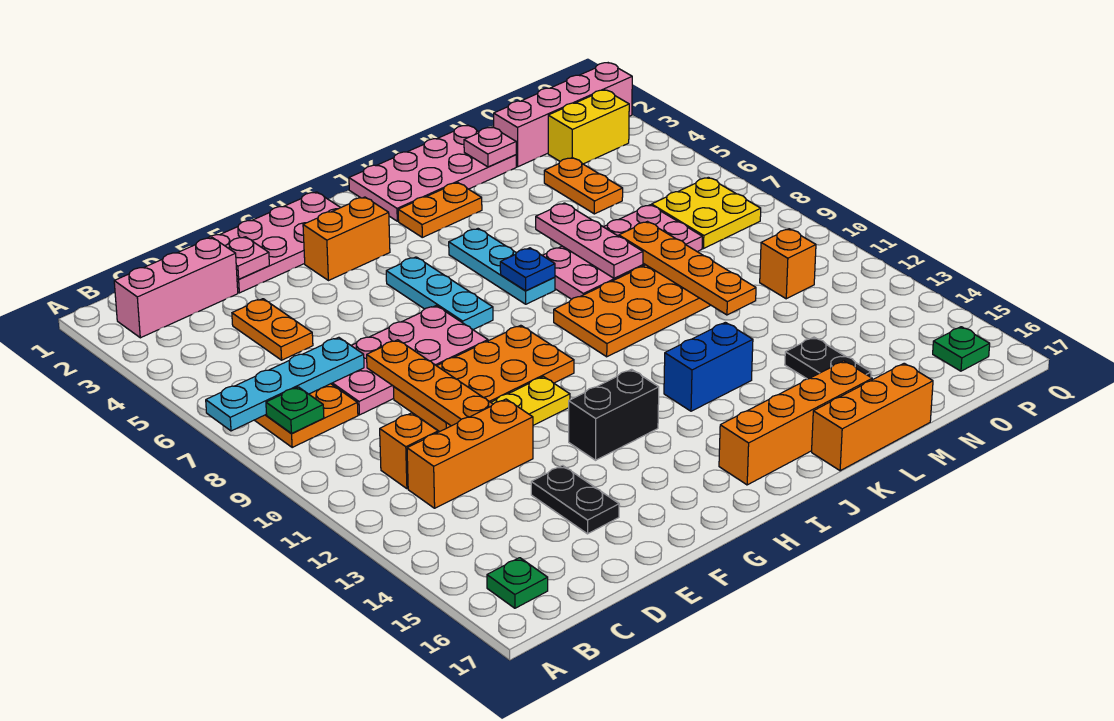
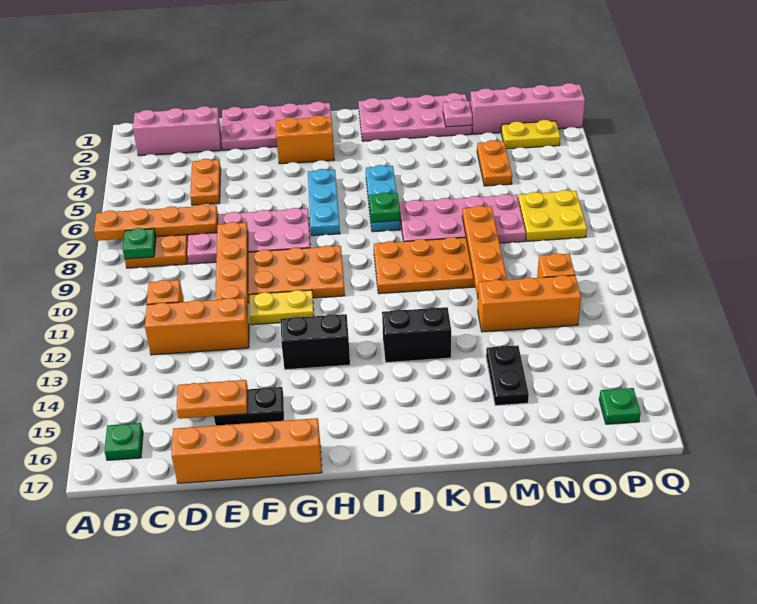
cyan 1x4 plate [206,337,364,431] -> orange 1x4 plate [94,204,218,241]
pink 1x1 plate [225,237,269,279] -> none
black 1x2 plate [531,465,619,534] -> black 1x2 plate turned to [214,387,284,426]
orange 1x4 brick [719,361,872,485] -> orange 1x4 brick moved to [172,418,322,483]
orange 1x2 plate [398,183,482,237] -> orange 1x2 plate moved to [177,380,248,419]
blue 1x1 plate [500,248,555,291] -> green 1x1 plate [369,192,400,222]
blue 1x2 brick [664,322,753,411] -> black 1x2 brick [382,307,451,363]
orange 1x3 brick [812,363,933,471] -> orange 1x3 brick moved to [478,275,581,332]
pink 1x3 plate [536,203,643,278] -> none
yellow 1x2 brick [548,90,629,164] -> yellow 1x2 plate [501,120,560,149]

